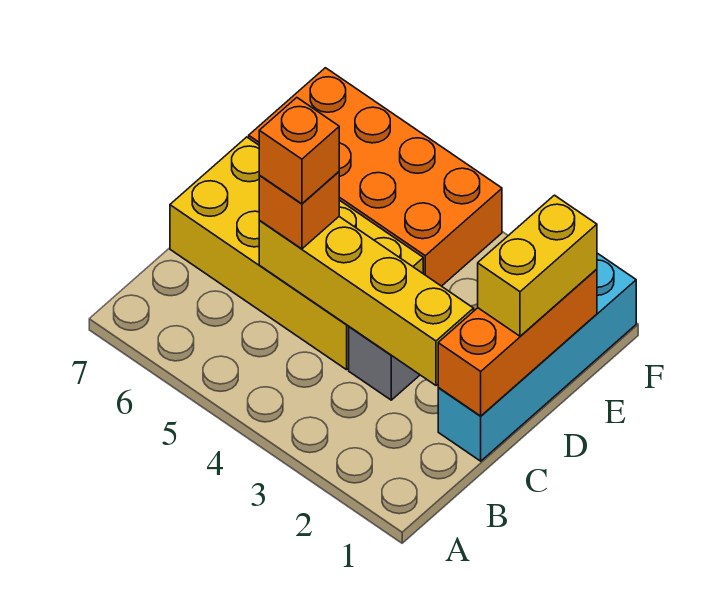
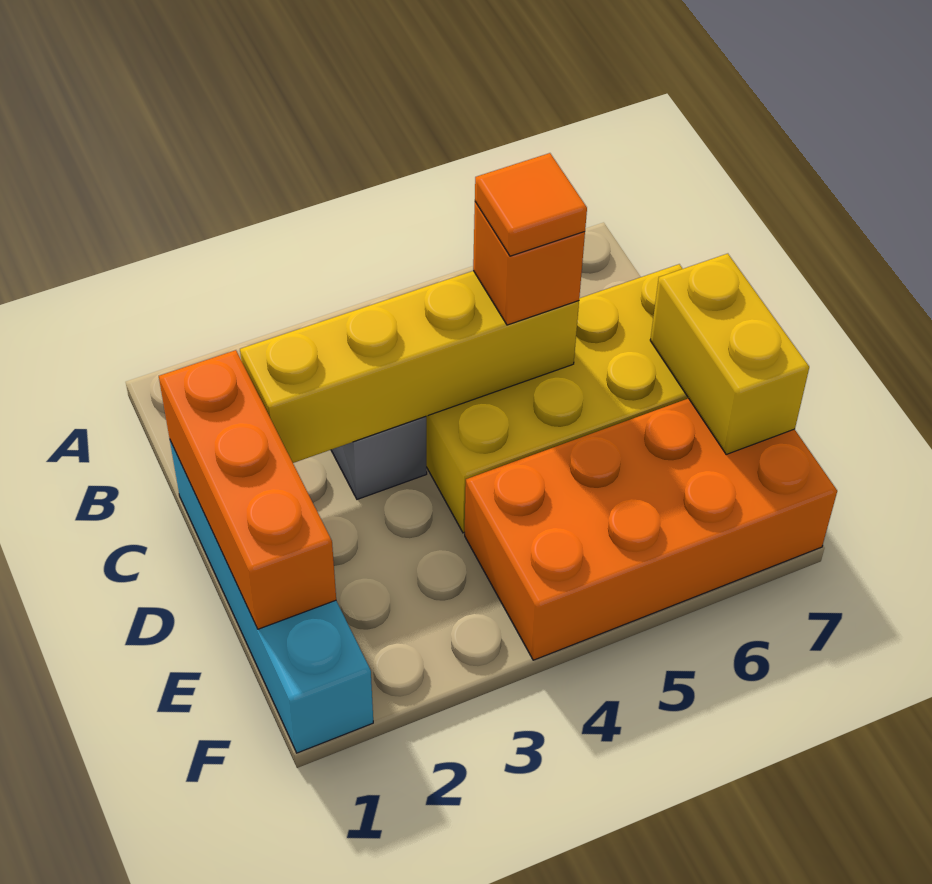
orange 1x1 brick [259,98,339,204] -> orange 1x1 tile [475,153,587,256]
yellow 1x2 brick [478,195,597,336] -> yellow 1x2 brick moved to [650,254,809,454]

